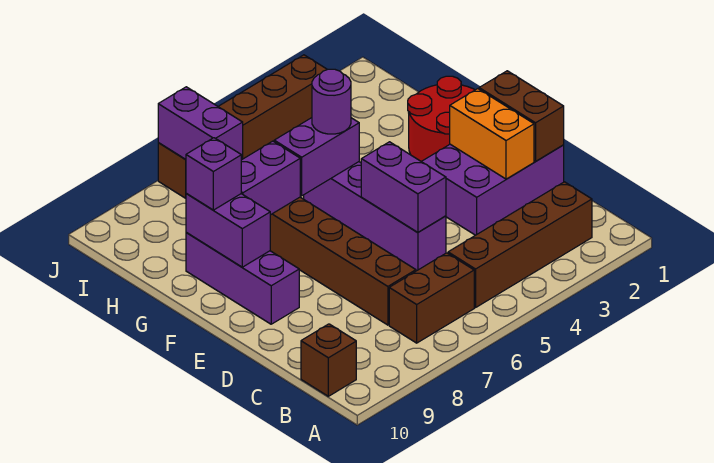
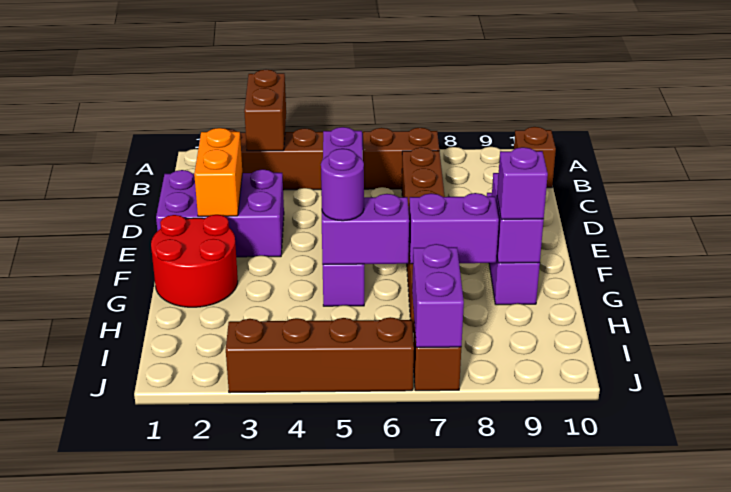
brown 1x2 brick [479,71,564,161] -> brown 1x2 brick moved to [244,70,286,151]

